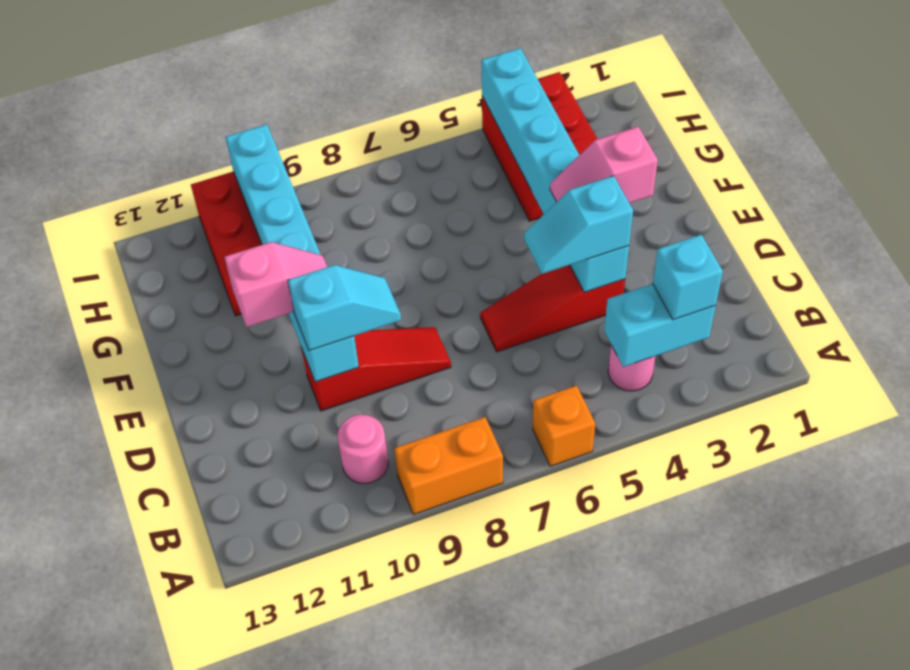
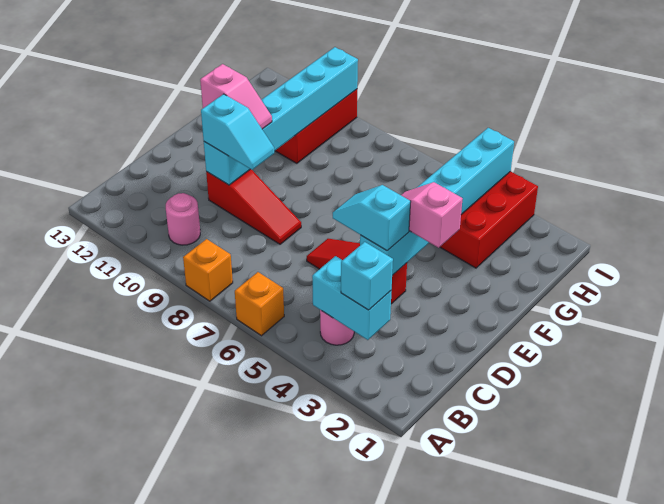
orange 1x2 brick [394,417,503,514] -> orange 1x1 brick [183,239,233,301]

